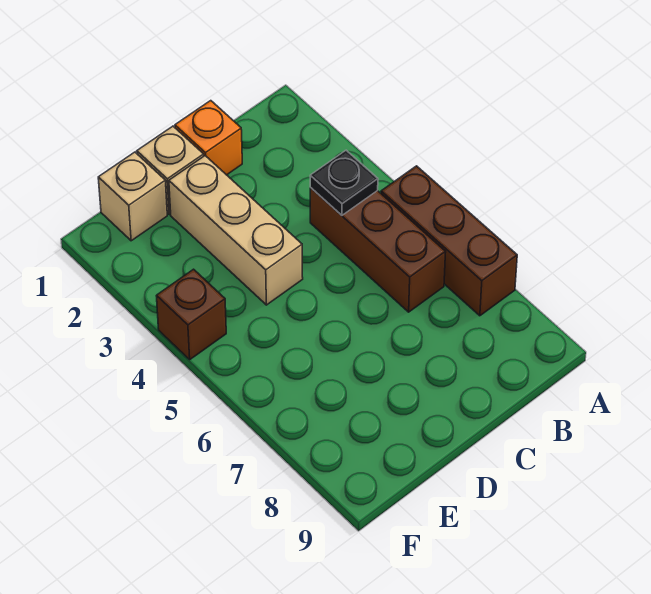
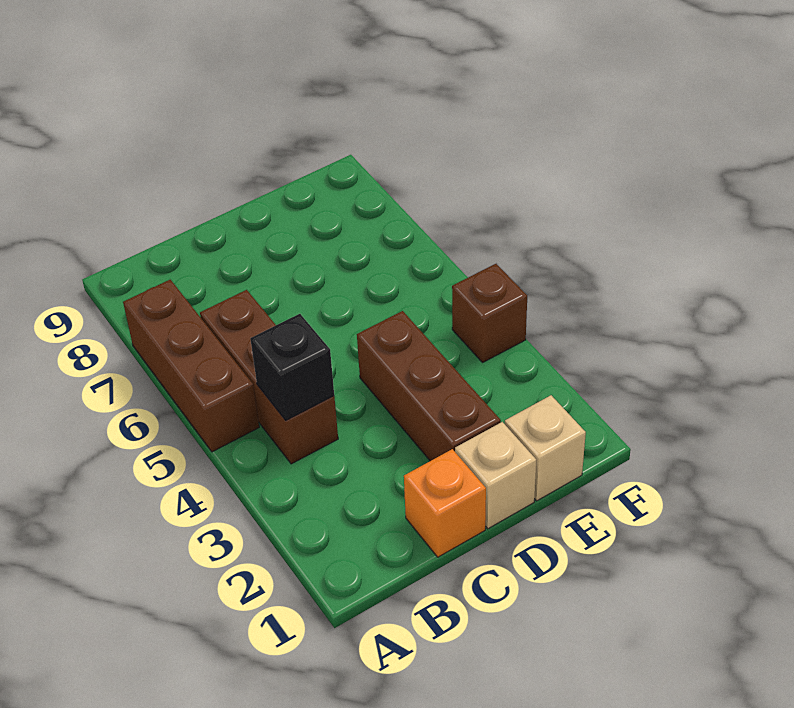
black 1x1 plate [310,150,378,215] -> black 1x1 brick [250,314,334,420]
tan 1x3 brick [169,156,303,305] -> brown 1x3 brick [357,311,501,461]

